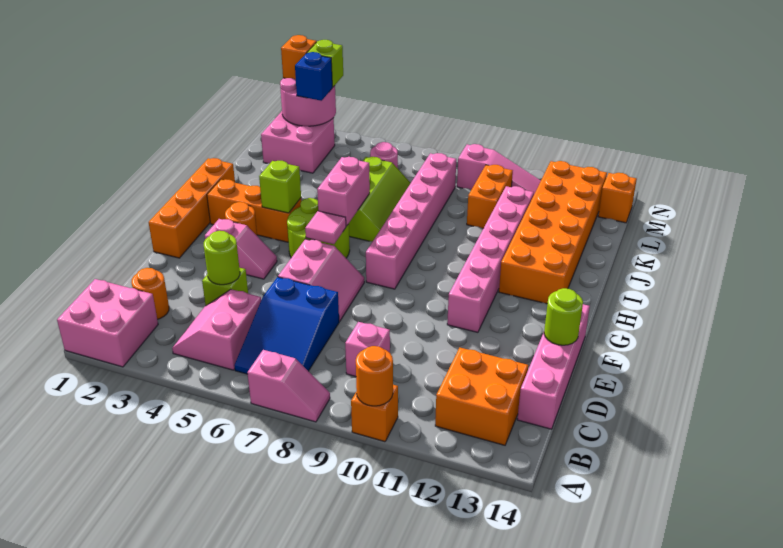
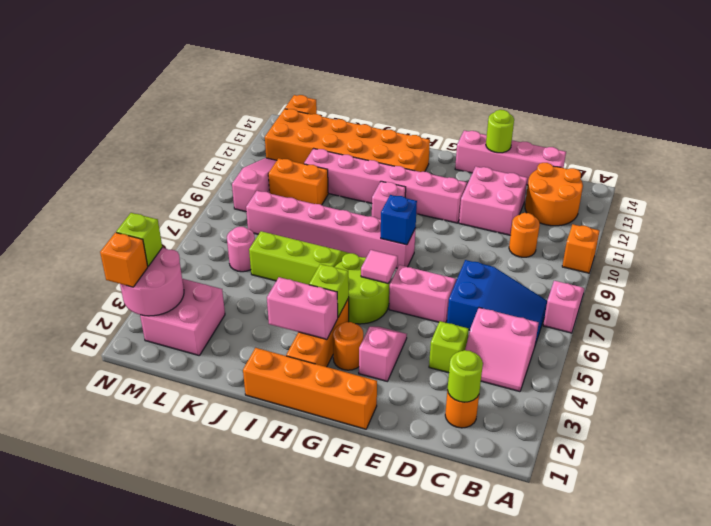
pink 2x2 brick [57,279,158,367] -> pink 2x2 brick moved to [459,167,527,235]
orange 1x1 round brick [356,346,393,406] -> orange 1x1 round brick moved to [509,213,540,257]
orange 2x2 brick [435,348,528,445] -> orange 2x2 round brick [525,163,583,226]
pink 1x1 brick [345,322,390,376] -> pink 1x1 brick moved to [372,181,406,219]
lime 1x1 round brick [204,231,240,285] -> lime 1x1 round brick moved to [448,350,483,402]
pink 1x2 brick [317,157,370,226] -> pink 1x2 brick moved to [267,277,338,339]
blue 1x1 brick [295,52,332,101] -> blue 1x1 brick moved to [381,195,417,245]

